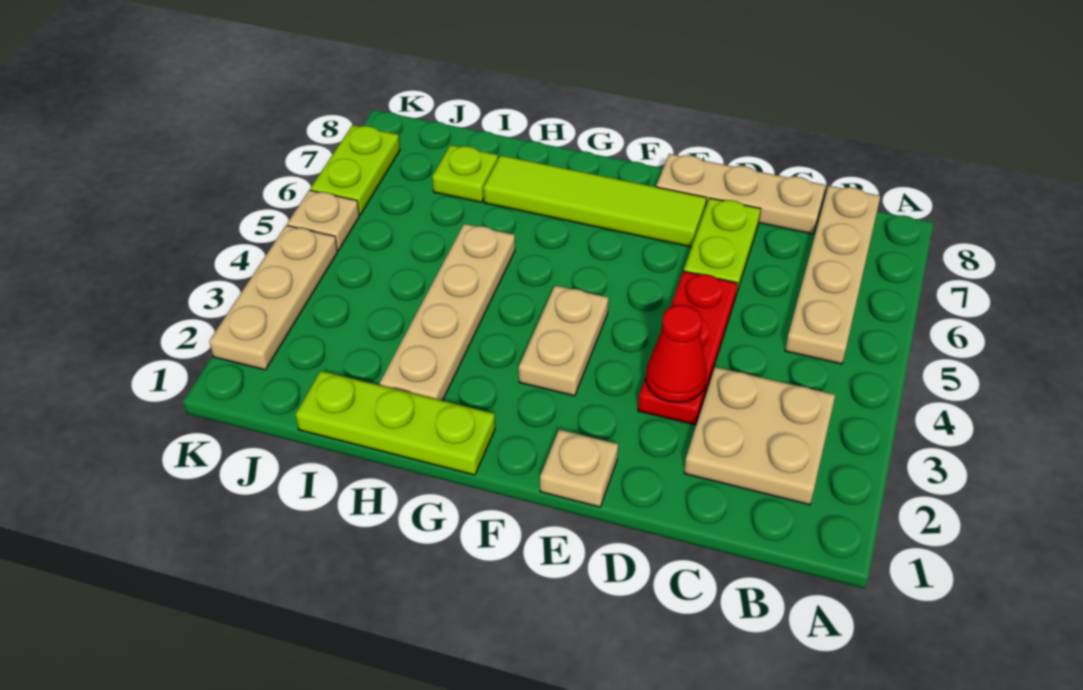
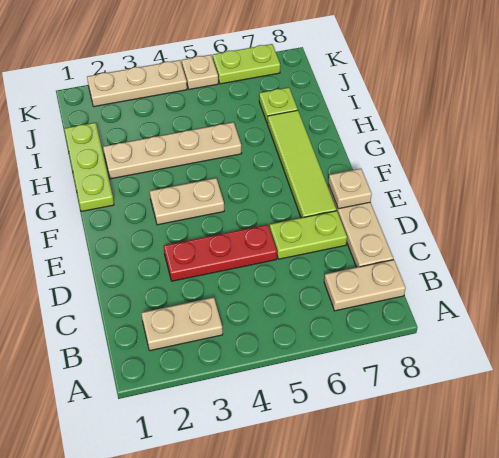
tan 2x2 plate [684,367,835,505] -> tan 1x2 plate [141,297,223,351]
tan 1x4 plate [785,186,880,364] -> tan 1x2 plate [324,260,406,311]
red 1x1 cone [646,305,707,403] -> none
tan 1x1 plate [540,430,618,507] -> tan 1x1 plate moved to [328,169,372,209]

